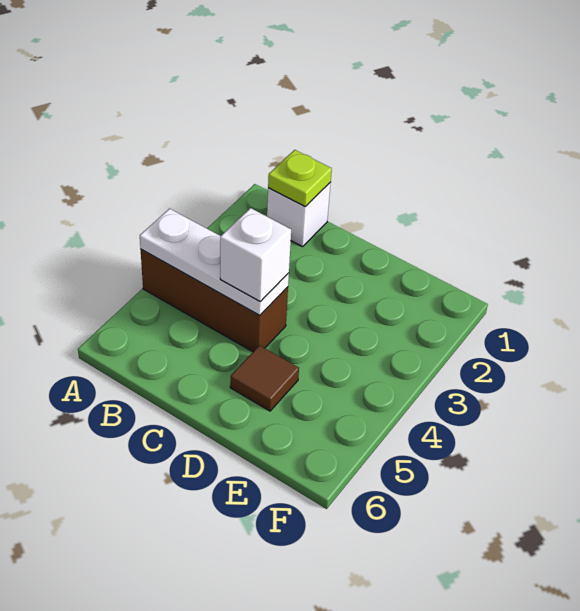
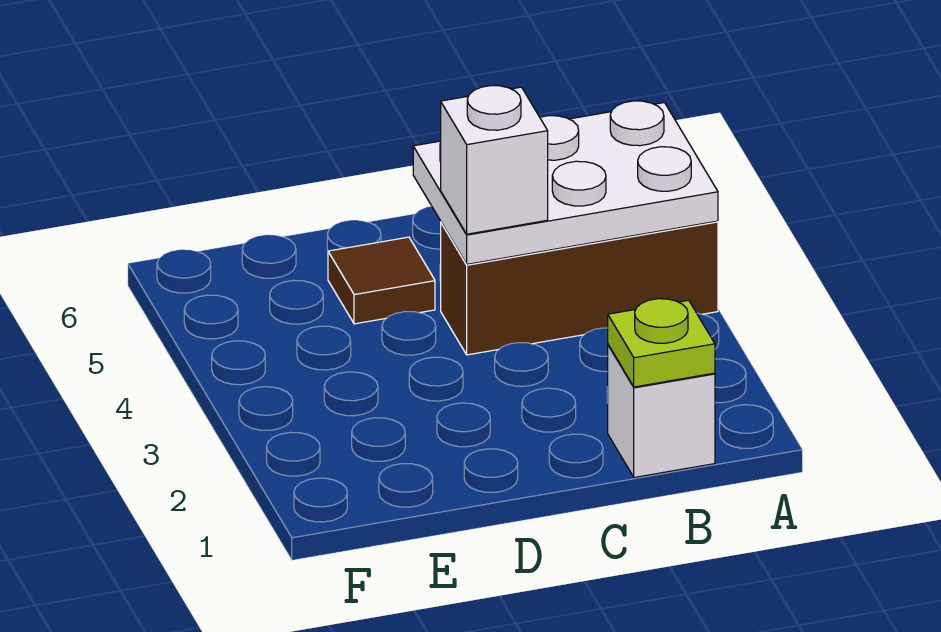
white 1x3 plate [140,209,289,315] -> white 2x3 plate [413,101,718,264]

